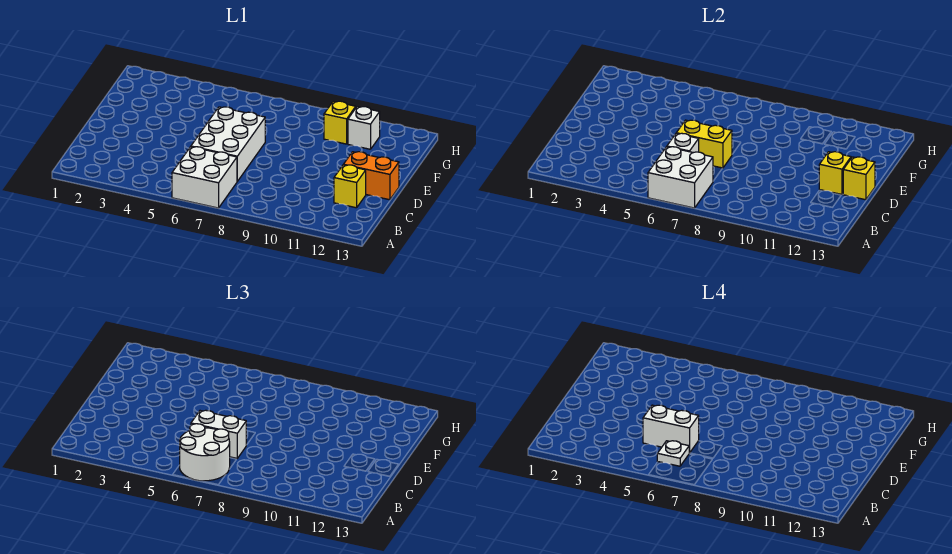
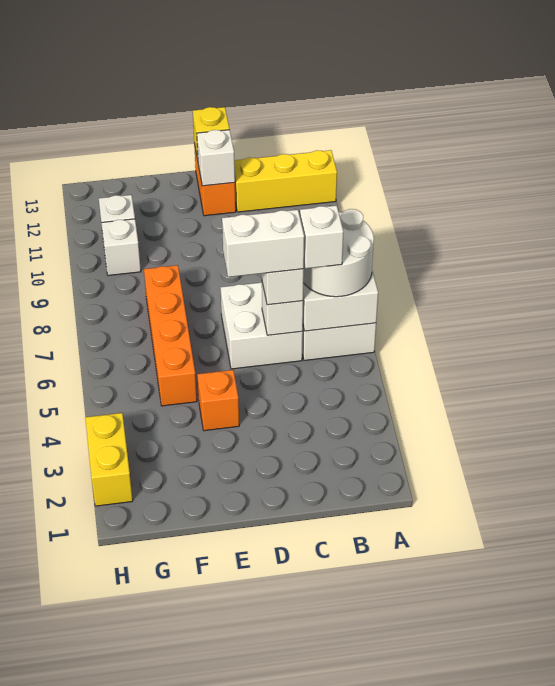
white 1x1 plate [657,441,689,466] -> white 1x1 brick [300,206,343,268]
white 1x2 brick [643,405,699,453] -> white 1x2 brick turned to [222,210,304,277]
white 2x3 brick [191,107,265,181] -> white 2x2 brick [220,282,303,369]
yellow 1x1 brick [334,165,366,208] -> yellow 1x3 brick [234,150,337,212]
yellow 1x2 brick [676,120,732,168] -> yellow 1x2 brick moved to [85,413,133,506]
yellow 1x1 brick [819,152,851,194] -> white 1x1 brick [197,130,235,186]
none -> orange 1x1 brick [197,370,239,431]
none -> orange 1x4 brick [144,265,197,406]
yellow 1x1 brick [324,101,356,144] -> white 1x1 brick [102,219,141,275]

